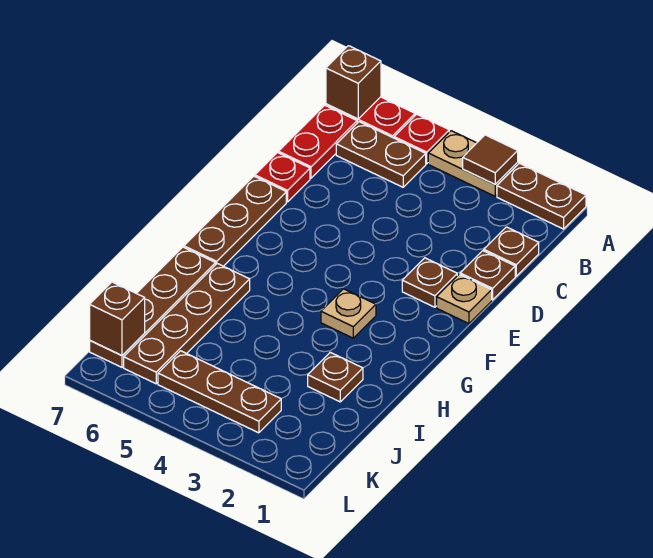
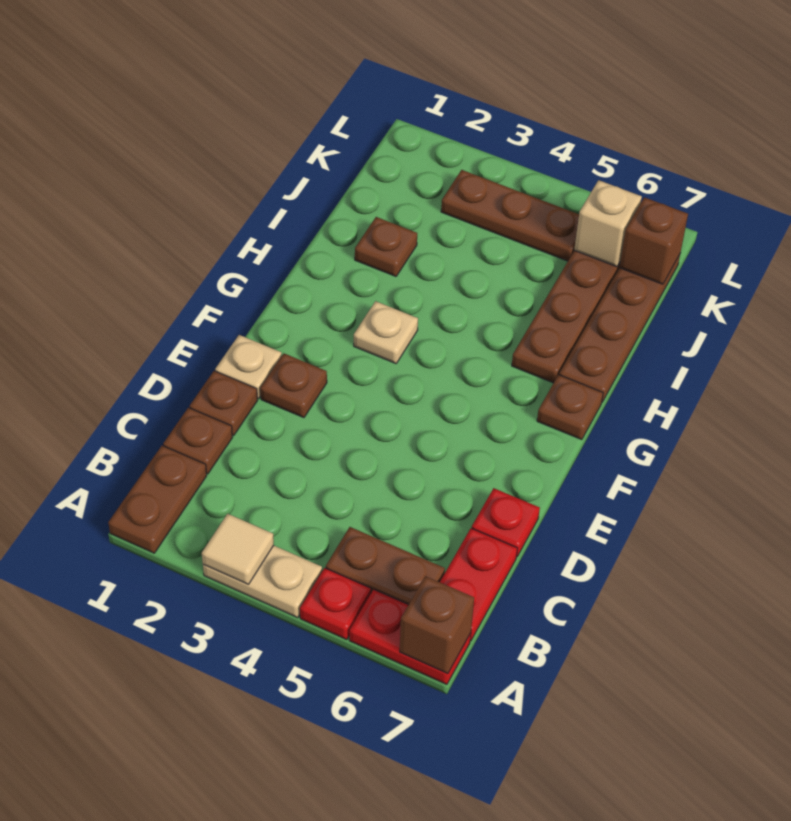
brown 1x2 plate [497,163,586,229] -> brown 1x2 plate turned to [108,446,207,553]
brown 1x1 tile [463,135,518,184] -> tan 1x1 tile [202,514,274,584]
brown 1x3 plate [184,176,286,266] -> brown 1x1 plate [537,375,603,440]
none -> tan 1x1 brick [574,180,642,267]

